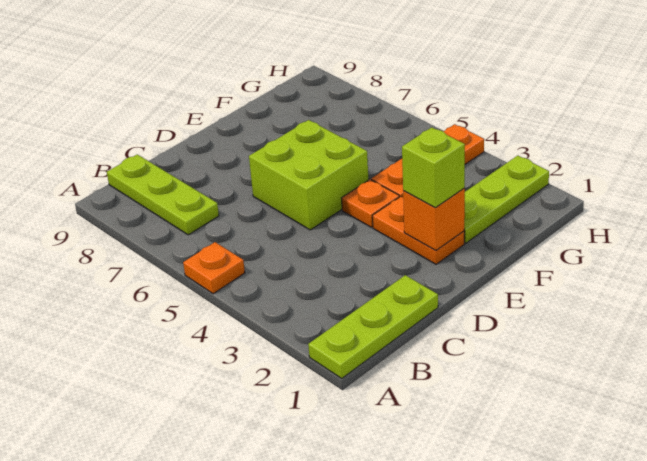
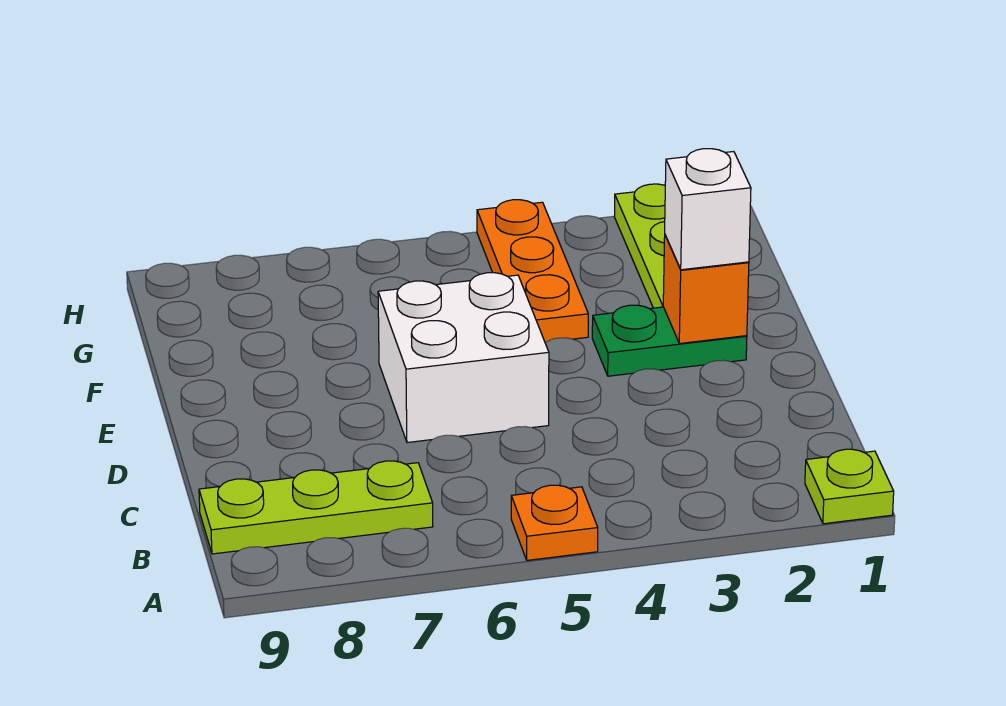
lime 1x3 plate [308,275,438,378] -> lime 1x1 plate [805,449,894,524]
lime 2x2 brick [249,120,368,230] -> white 2x2 brick [378,273,549,443]
orange 1x2 plate [373,197,464,264] -> green 1x2 plate [592,305,747,376]
lime 1x1 brick [402,127,465,208] -> white 1x1 brick [665,149,751,270]
orange 1x1 plate [341,180,399,227] -> none

